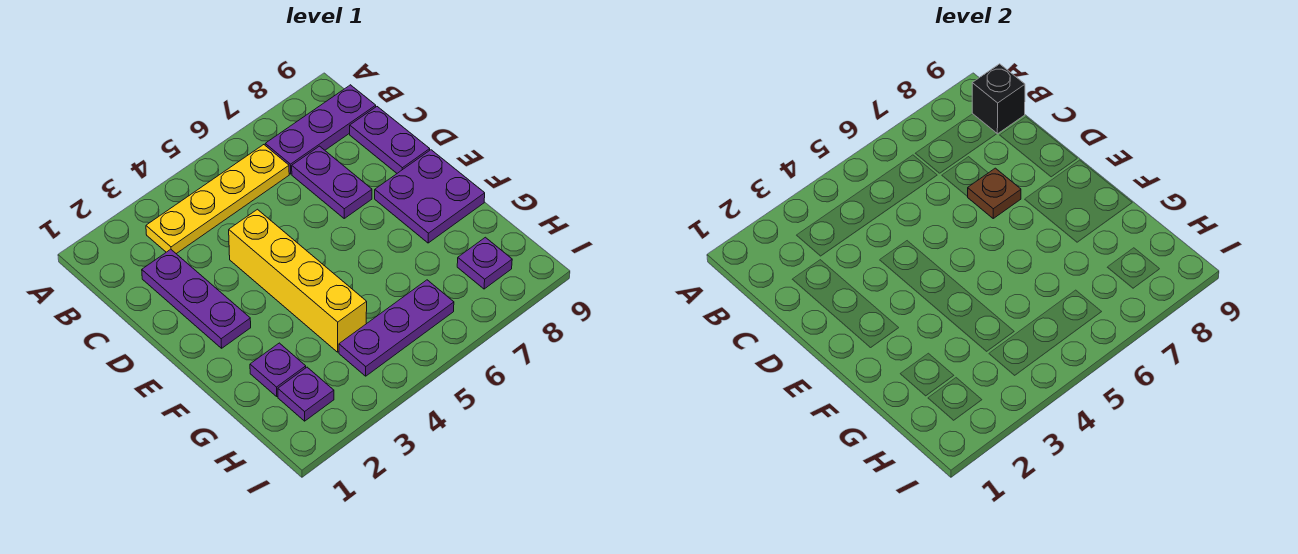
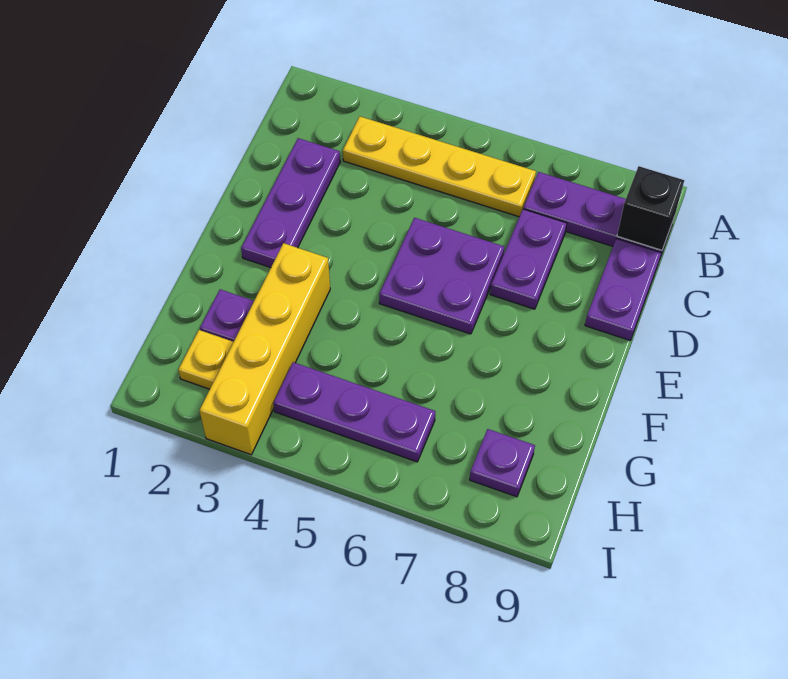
yellow 1x4 brick [229,209,367,352] -> yellow 1x4 brick moved to [199,243,330,455]
brown 1x1 plate [967,168,1021,218] -> none
purple 2x2 plate [375,150,485,243] -> purple 2x2 plate moved to [379,218,504,334]
purple 1x1 plate [278,367,334,421] -> yellow 1x1 plate [178,330,233,389]

